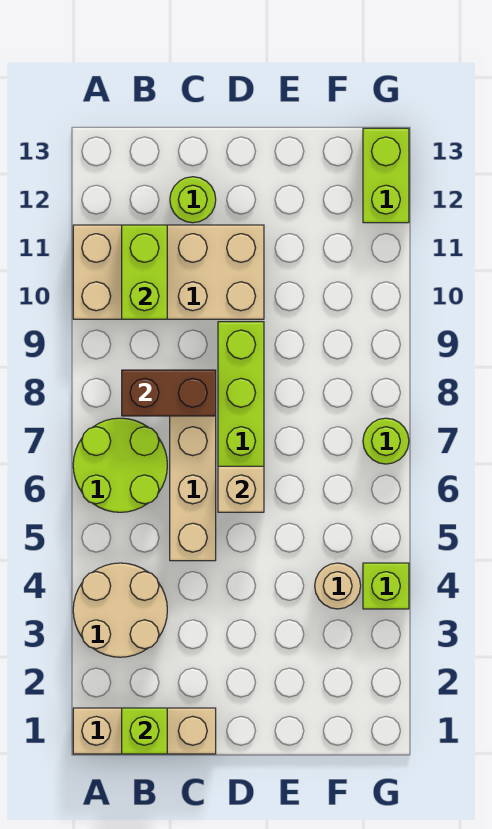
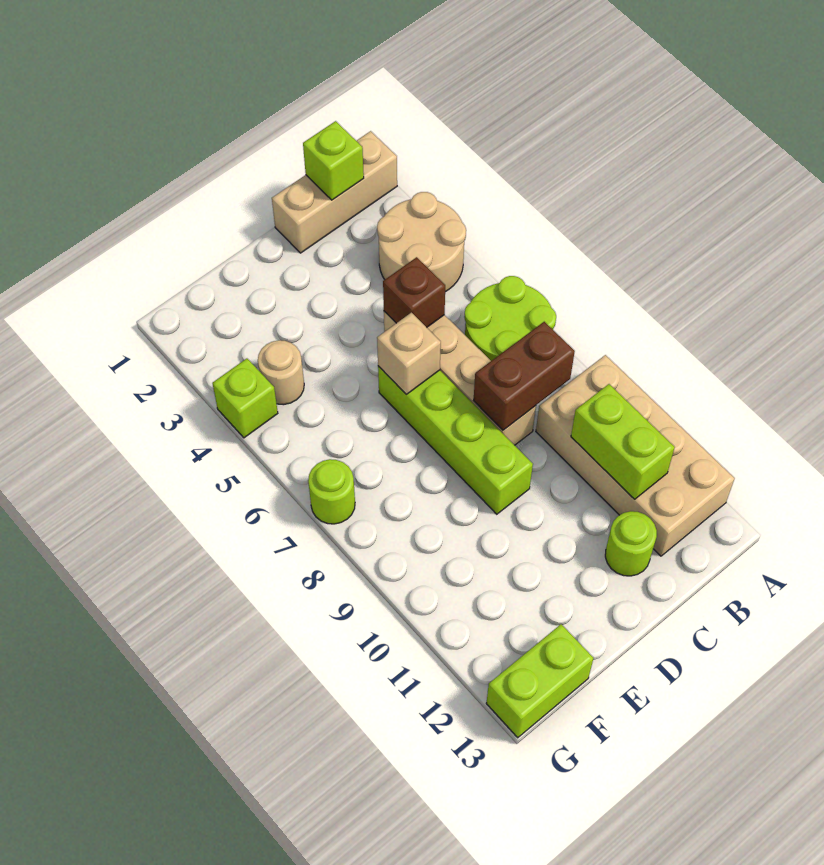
tan 2x4 brick [73,225,264,319] -> tan 2x4 brick turned to [536,355,735,556]
none -> brown 1x1 brick [383,257,445,327]
lime 1x2 brick [363,128,409,223] -> lime 1x2 brick turned to [486,624,593,738]

